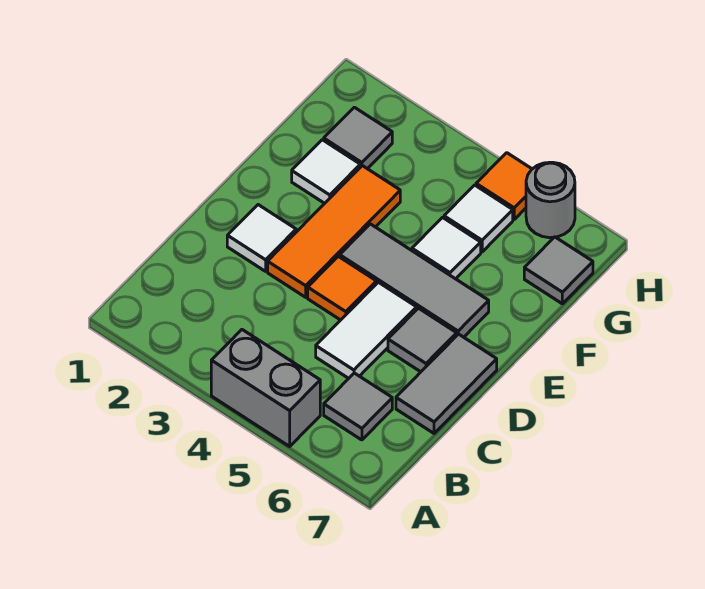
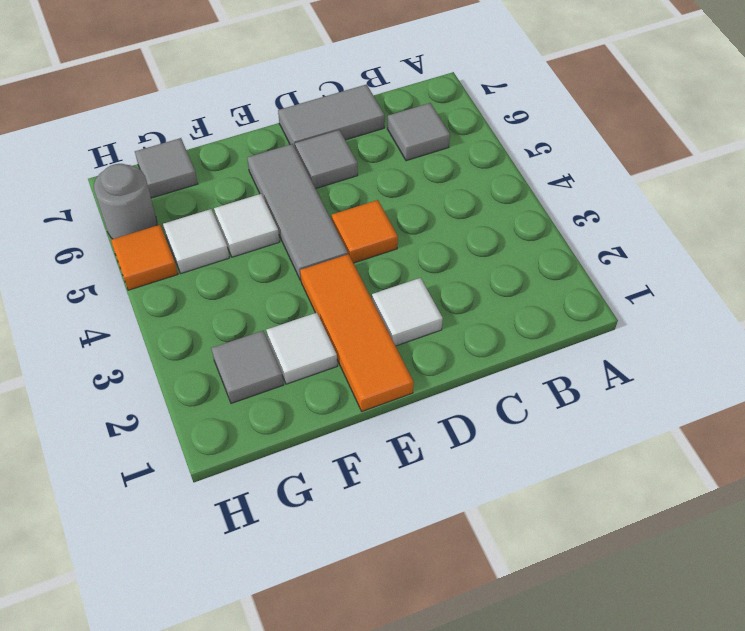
grey 1x2 brick [211,330,320,446] -> none
white 1x2 tile [316,282,417,378] -> none
orange 1x3 tile [268,166,400,297] -> orange 1x3 tile turned to [300,254,414,411]

